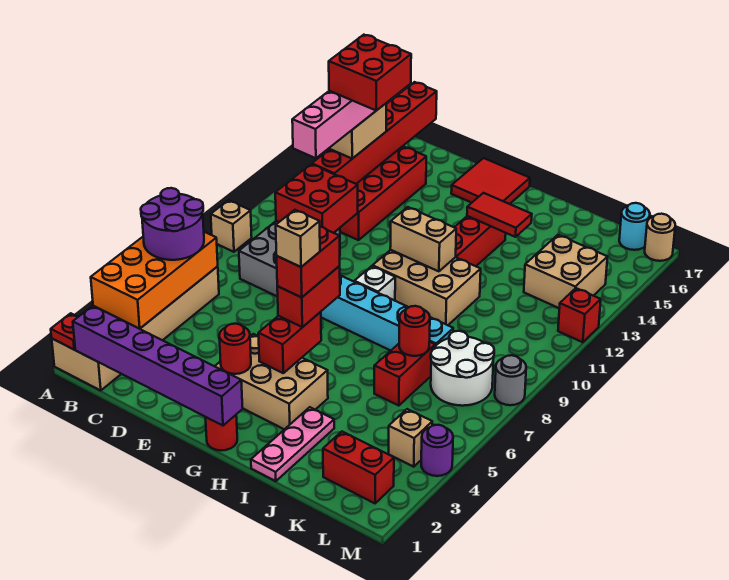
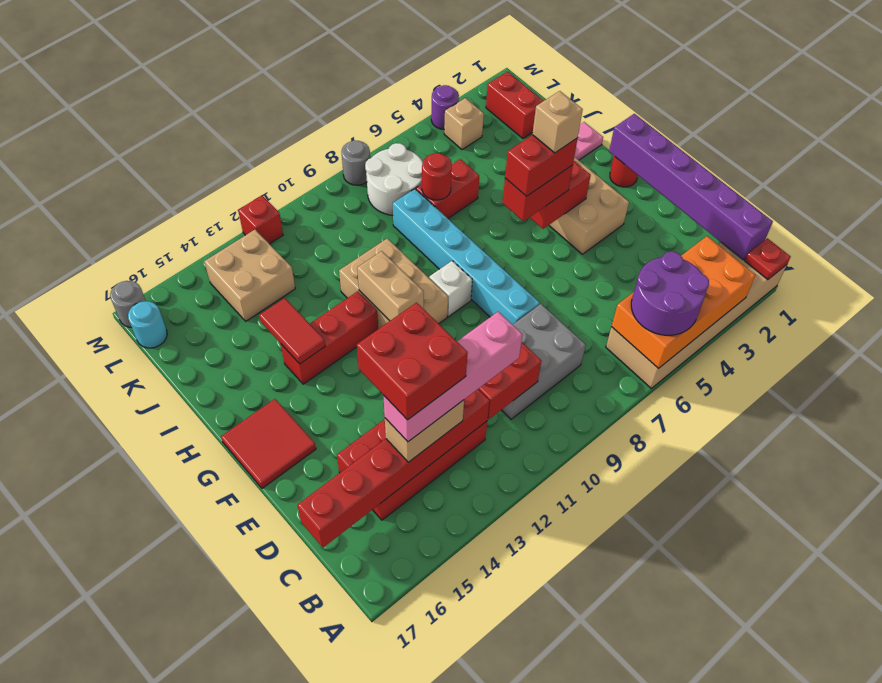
tan 1x1 brick [211,200,252,252] -> none
red 1x1 round brick [219,324,251,374] -> none
tan 1x1 round brick [645,214,675,261] -> grey 1x1 round brick [110,281,146,327]

